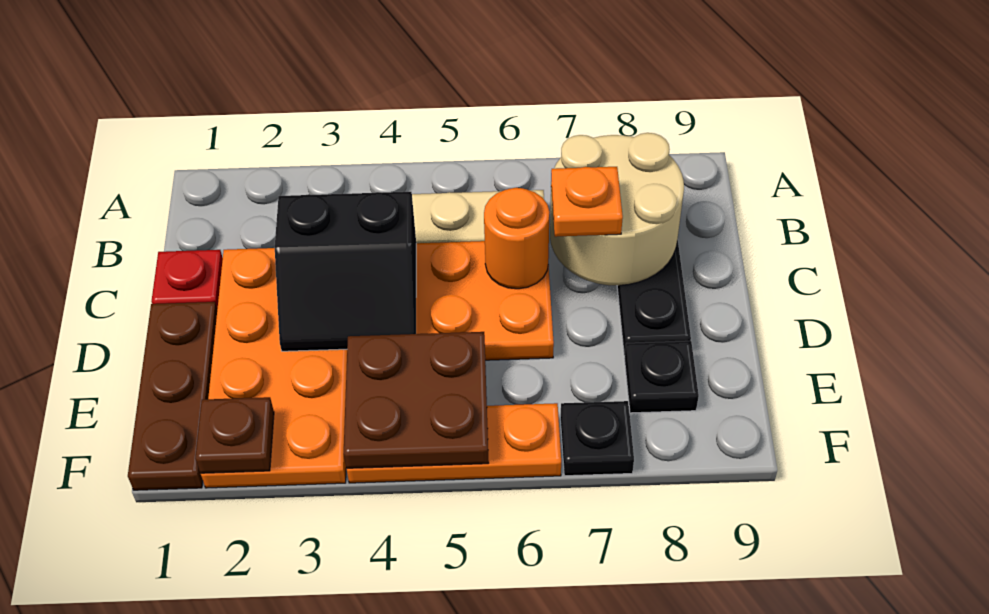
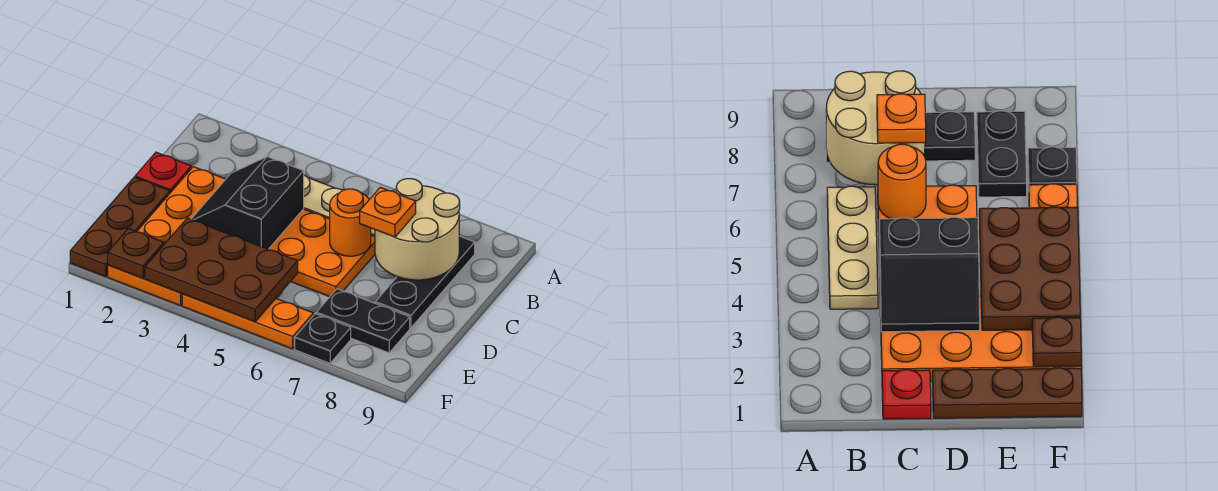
black 2x2 slope [275,192,416,351] -> black 2x2 slope turned to [191,157,304,249]
brown 2x2 plate [344,332,489,468] -> brown 2x3 plate [145,218,298,321]
black 1x1 plate [624,341,699,413] -> black 1x2 plate [316,289,410,353]

